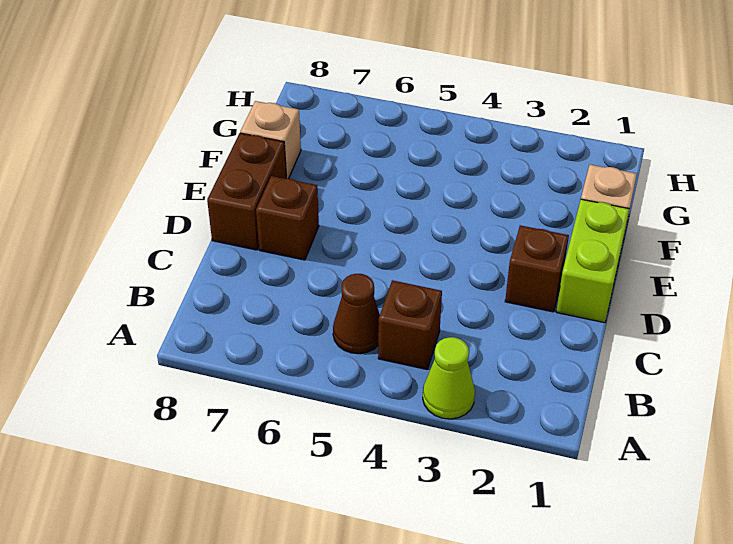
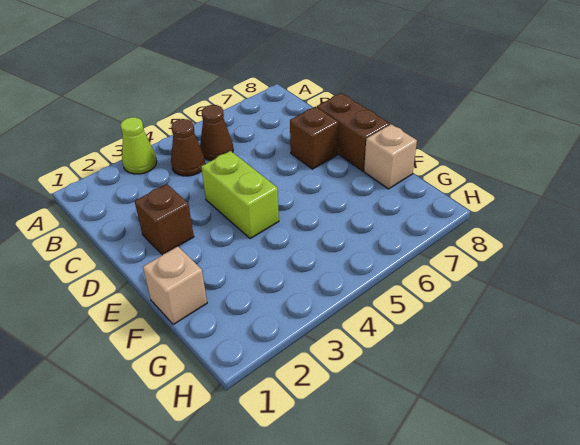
brown 1x1 brick [378,280,442,370] -> brown 1x1 cone [171,119,205,176]
lime 1x2 brick [556,199,629,323] -> lime 1x2 brick moved to [201,151,279,239]

